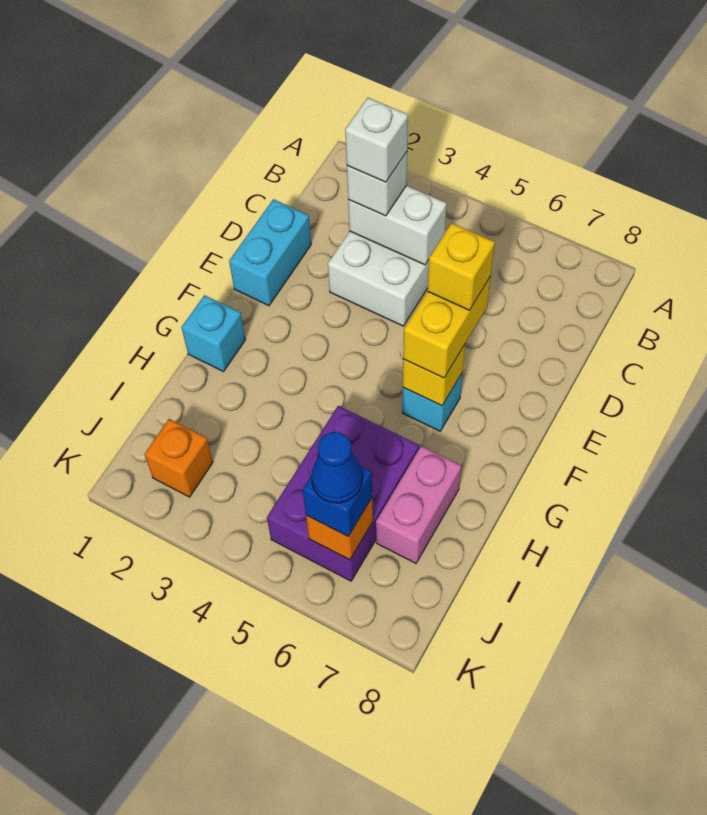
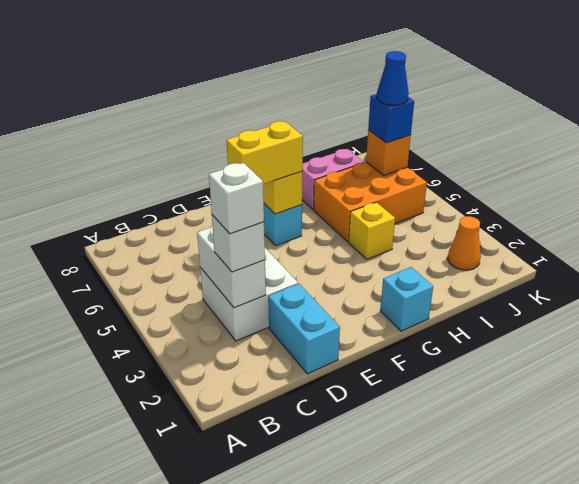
cyan 1x2 brick [229,199,311,306] -> cyan 1x2 brick turned to [268,284,340,374]
yellow 1x1 brick [427,223,495,311] -> yellow 1x1 brick moved to [349,202,395,259]
purple 2x3 brick [267,406,419,581] -> orange 2x3 brick [314,162,427,242]
orange 1x1 brick [145,419,213,497] -> orange 1x1 cone [448,216,481,270]

